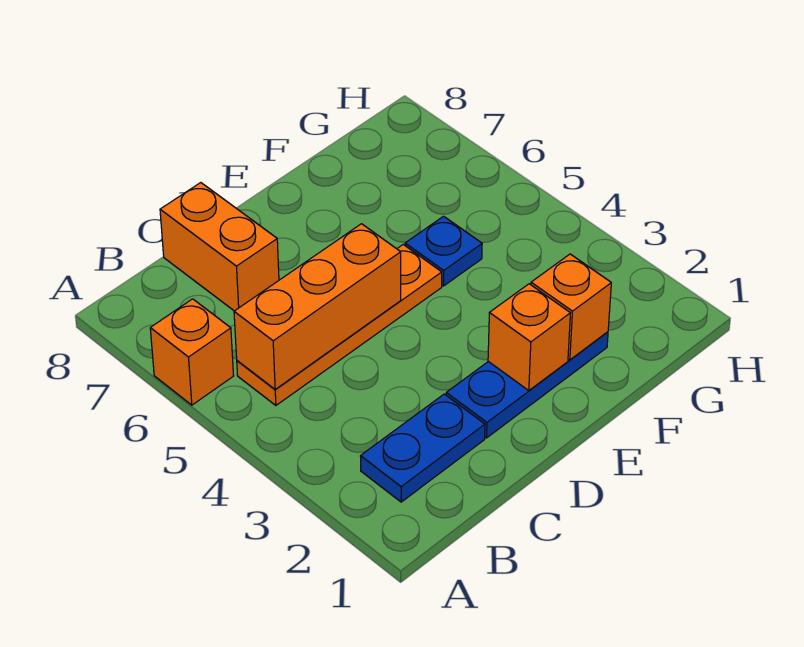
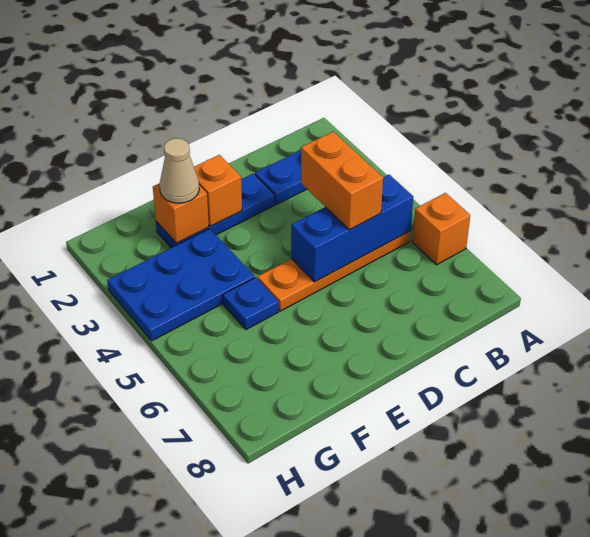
orange 1x3 brick [234,224,401,390] -> blue 1x3 brick [291,175,413,282]
orange 1x2 brick [160,183,279,311] -> orange 1x2 brick moved to [301,132,383,230]
none -> tan 1x1 cone [160,138,199,203]
none -> blue 2x3 plate [107,229,255,341]

